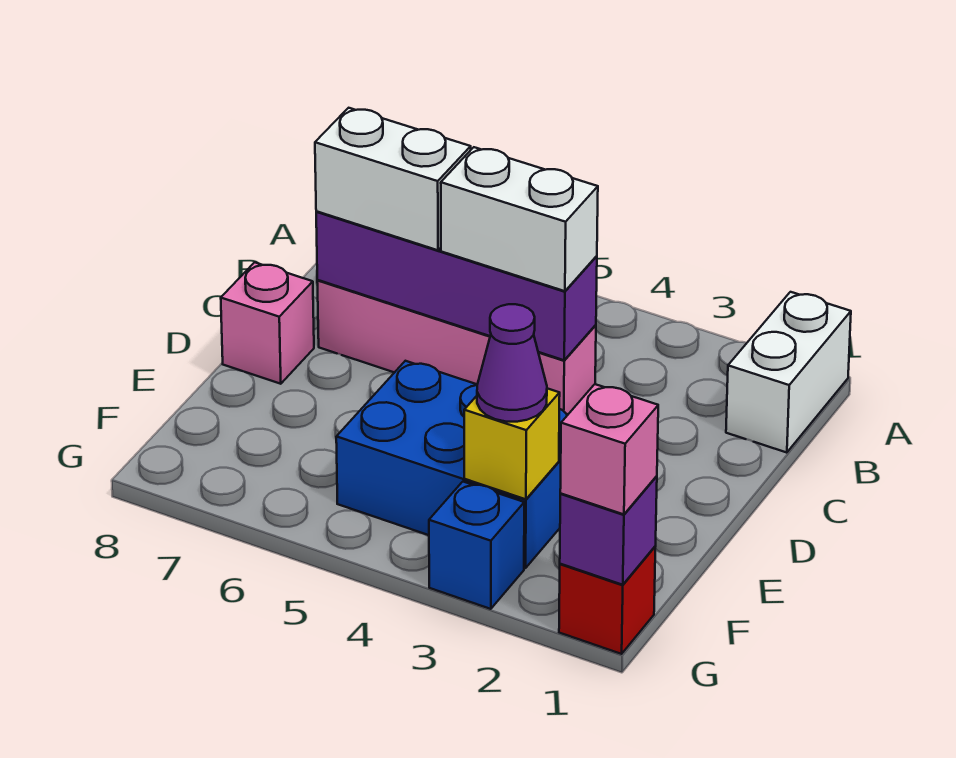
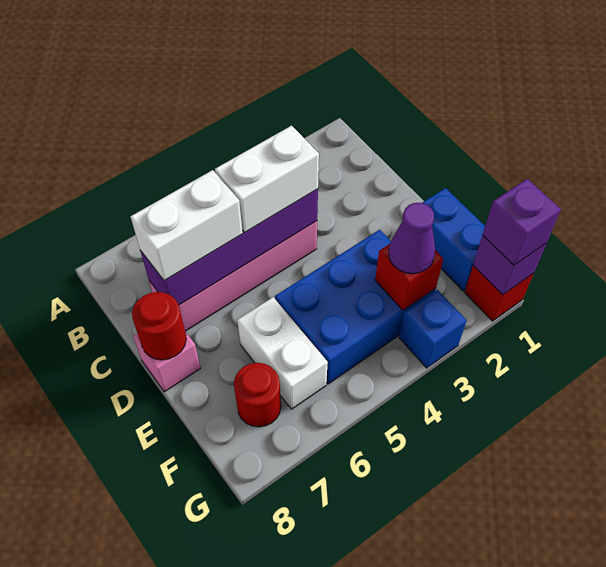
white 1x2 brick [726,292,851,453] -> white 1x2 brick moved to [237,297,328,409]
none -> red 1x1 round brick [132,292,186,360]
none -> blue 1x2 brick [422,188,485,291]
yellow 1x1 brick [464,388,560,499] -> red 1x1 brick [375,244,443,310]
none -> red 1x1 round brick [234,363,281,427]
pink 1x1 brick [560,384,658,514] -> purple 1x1 brick [483,179,561,265]

